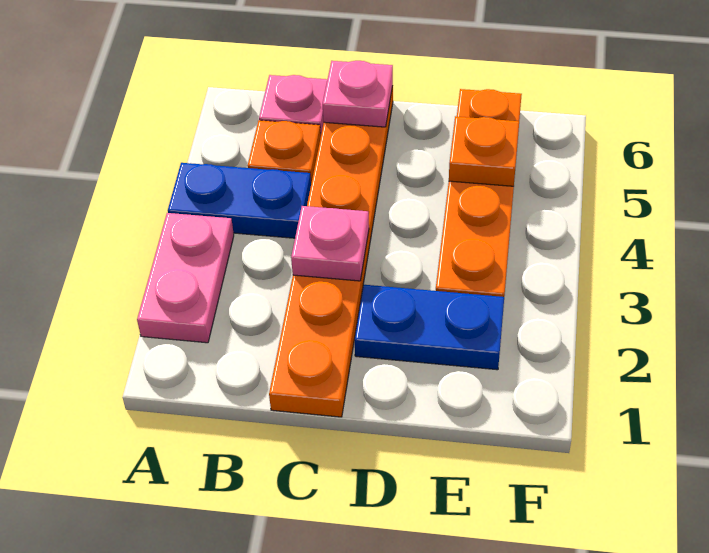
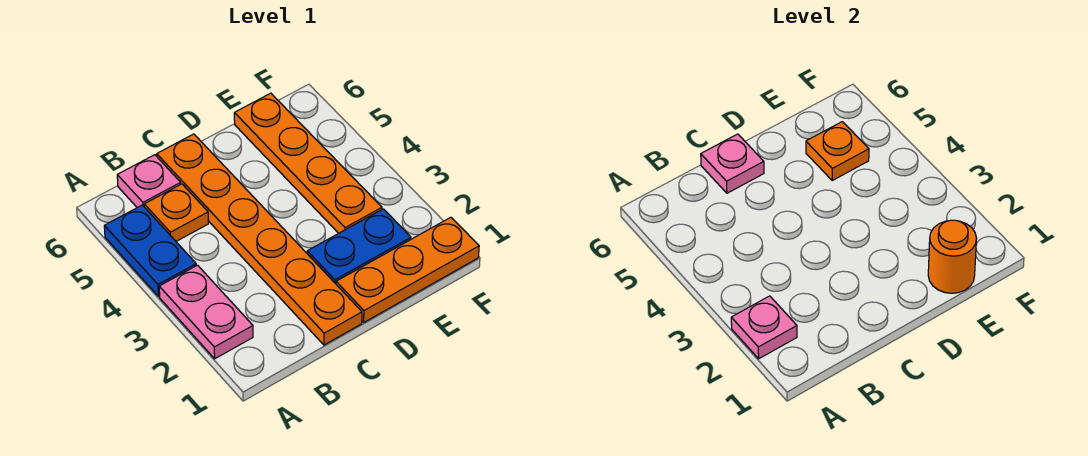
blue 1x2 plate [168,163,311,238] -> blue 1x2 plate turned to [104,205,196,296]
pink 1x1 plate [291,206,369,281] -> pink 1x1 plate moved to [731,296,797,359]
none -> orange 1x3 plate [336,217,479,322]
none -> orange 1x1 round brick [928,220,977,293]

